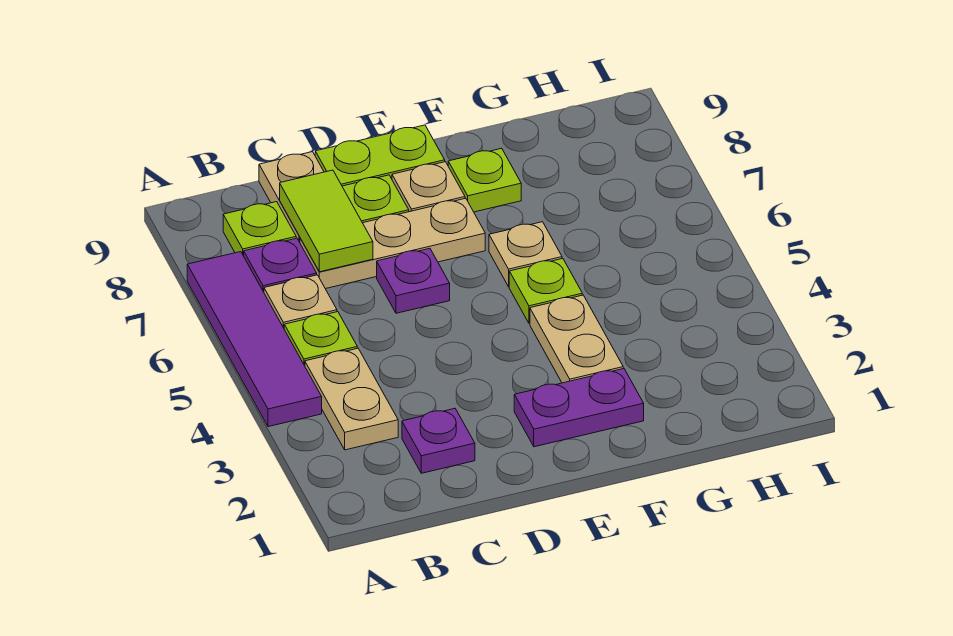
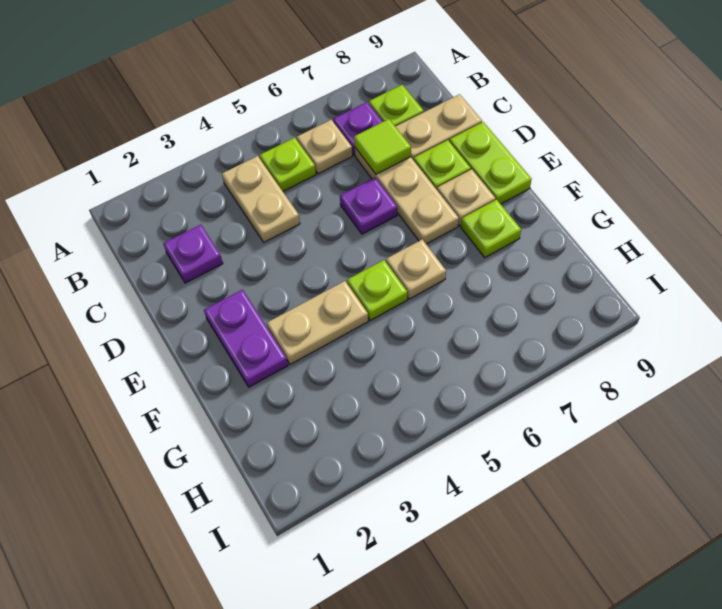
purple 1x4 tile [187,252,322,427] -> none
tan 1x2 plate [305,348,398,450] -> tan 1x2 plate turned to [222,156,300,242]
lime 1x2 tile [280,170,373,272] -> lime 1x1 tile [354,119,411,174]

